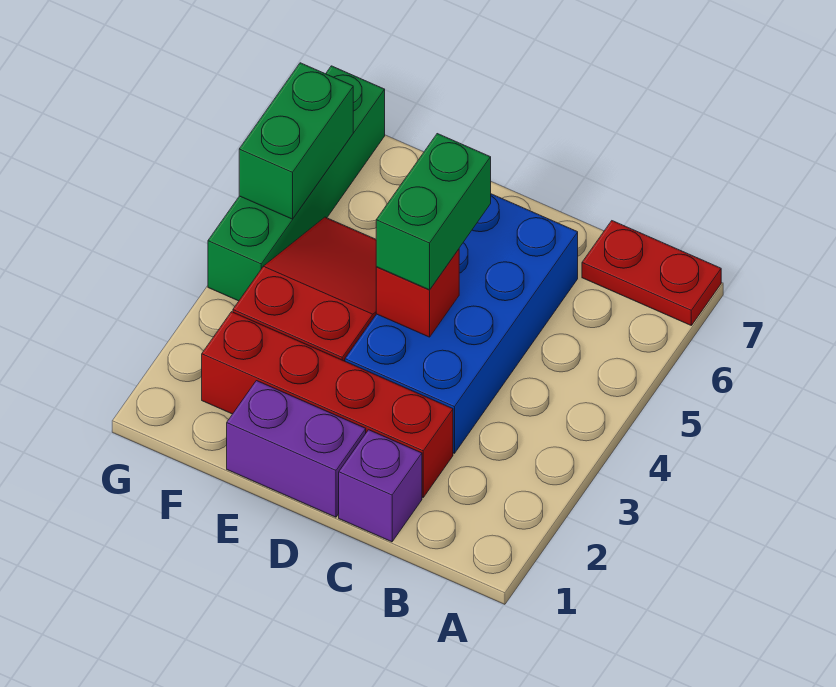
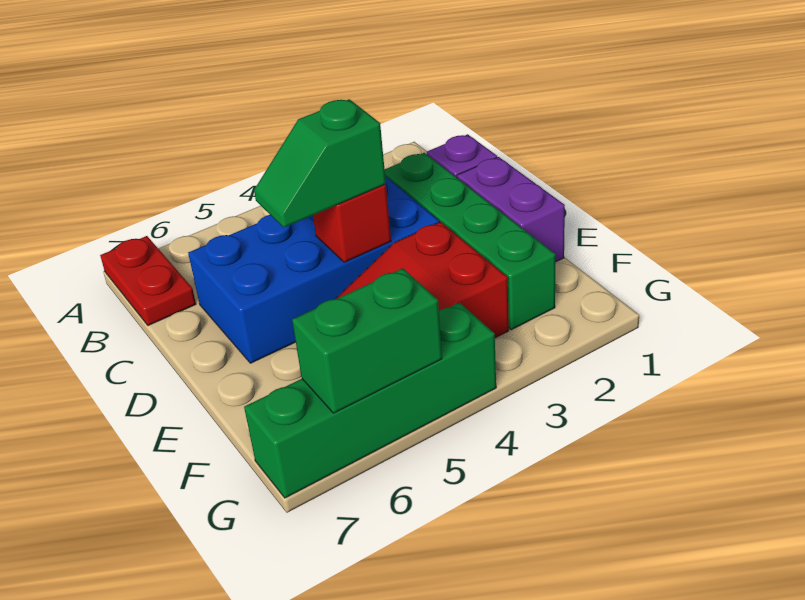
red 1x4 brick [202,312,453,497] -> green 1x4 brick [385,153,555,330]
green 1x2 brick [376,134,491,290] -> green 1x2 slope [254,99,386,227]

